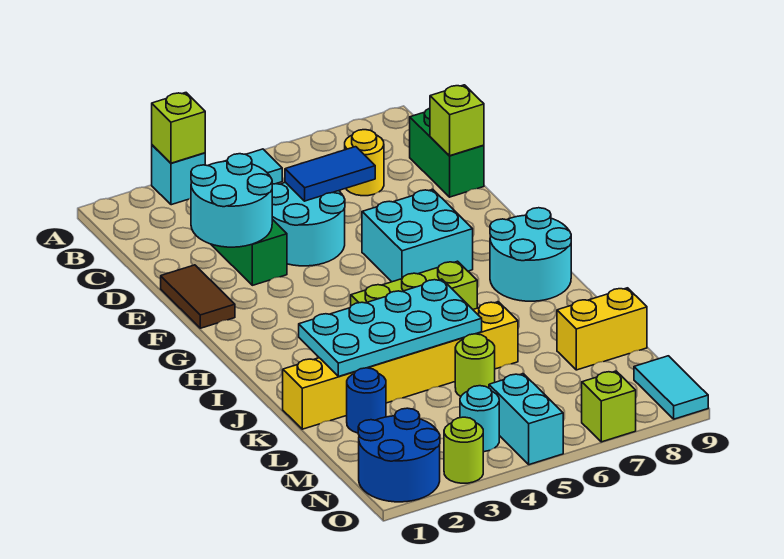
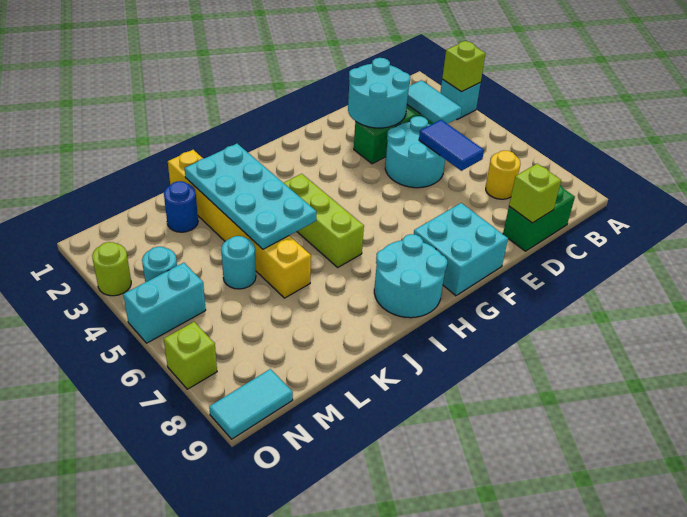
brown 1x2 tile [161,265,235,328] -> none
cyan 2x2 brick [362,189,473,282] -> cyan 2x2 brick moved to [414,203,508,296]
lime 1x1 round brick [455,334,495,396] -> cyan 1x1 round brick [221,236,256,289]
yellow 1x2 brick [557,288,647,370] -> none
blue 2x2 round brick [358,408,440,502] -> none

